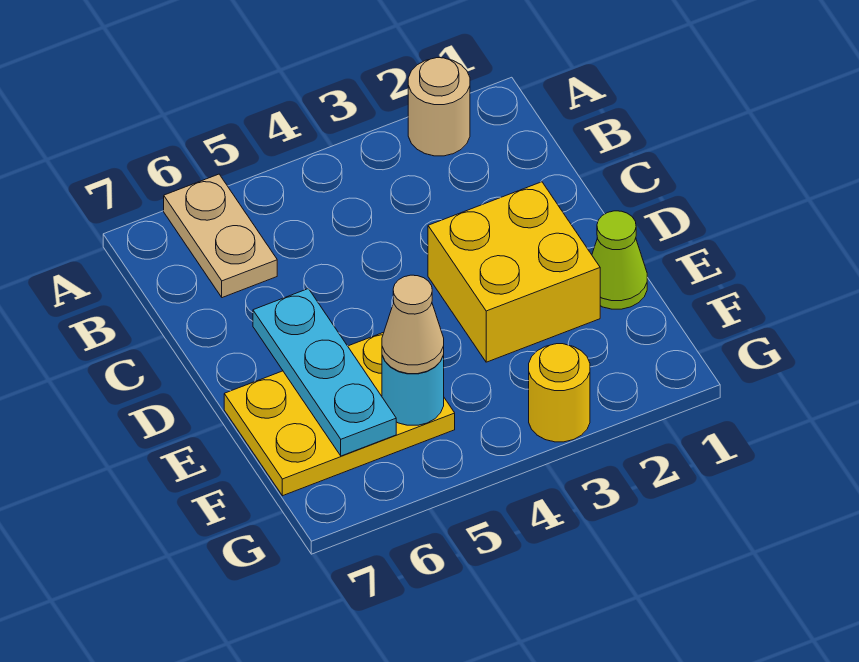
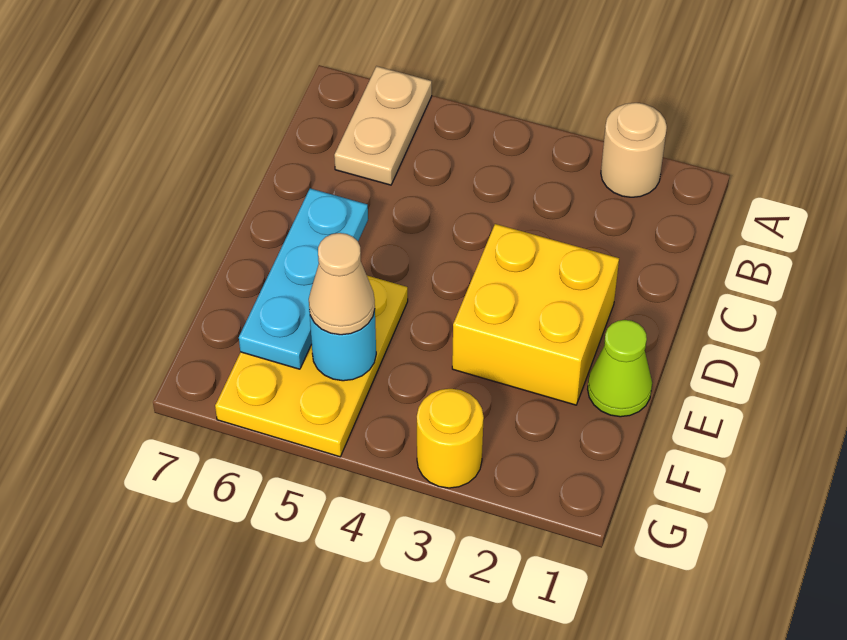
yellow 2x3 plate [224,332,455,496] -> yellow 2x3 plate turned to [215,276,408,457]

